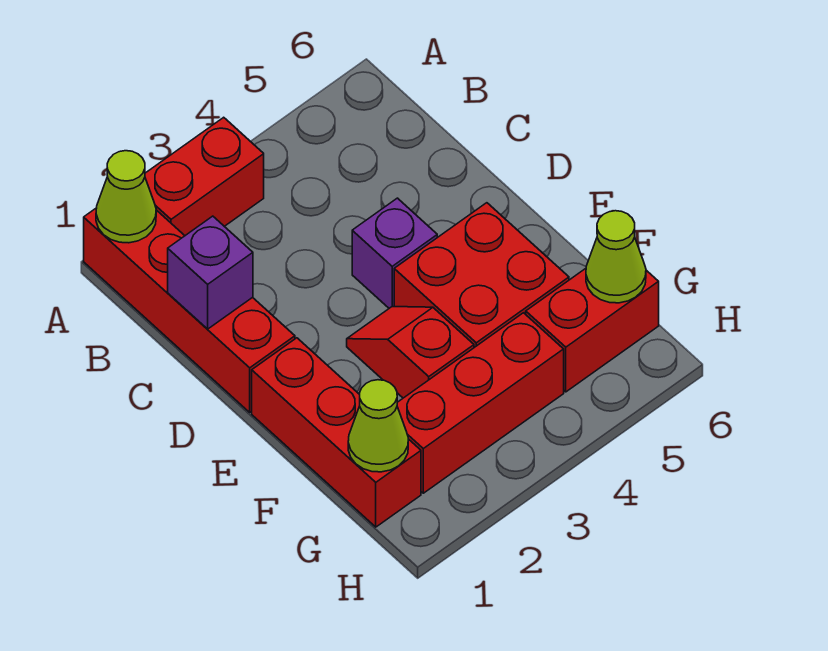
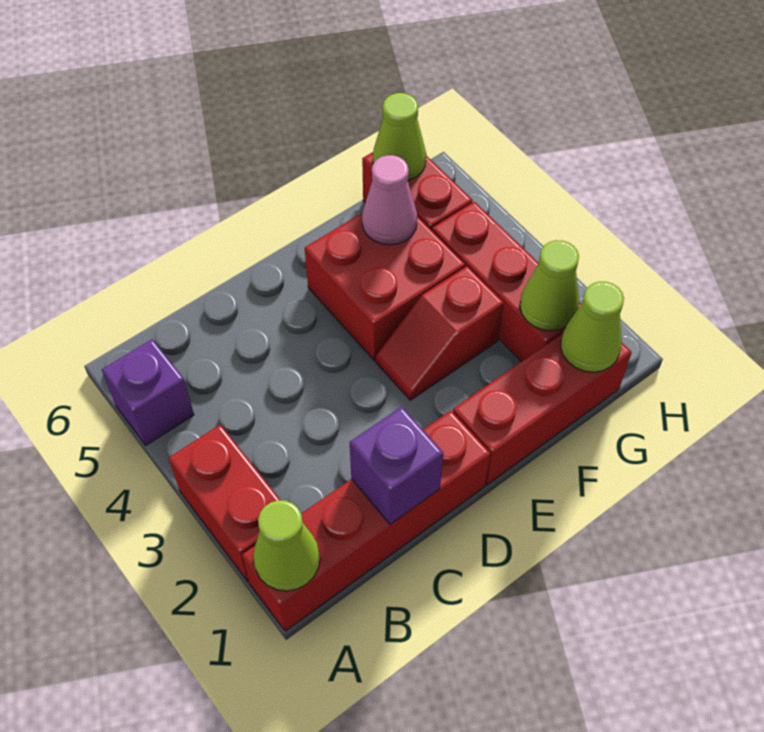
purple 1x1 brick [352,198,437,308] -> purple 1x1 brick moved to [102,339,194,445]
none -> pink 1x1 cone [362,155,417,245]
none -> lime 1x1 cone [520,240,579,331]

